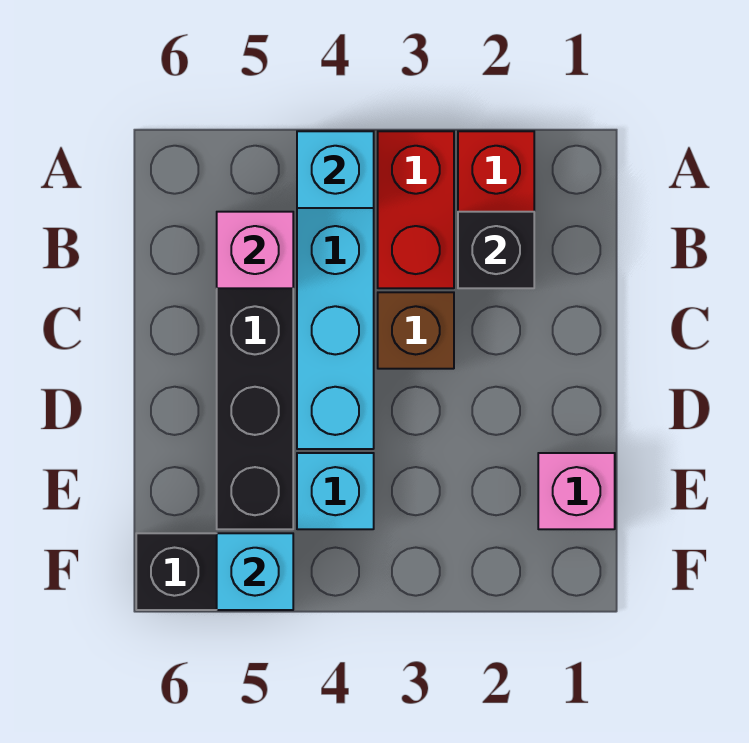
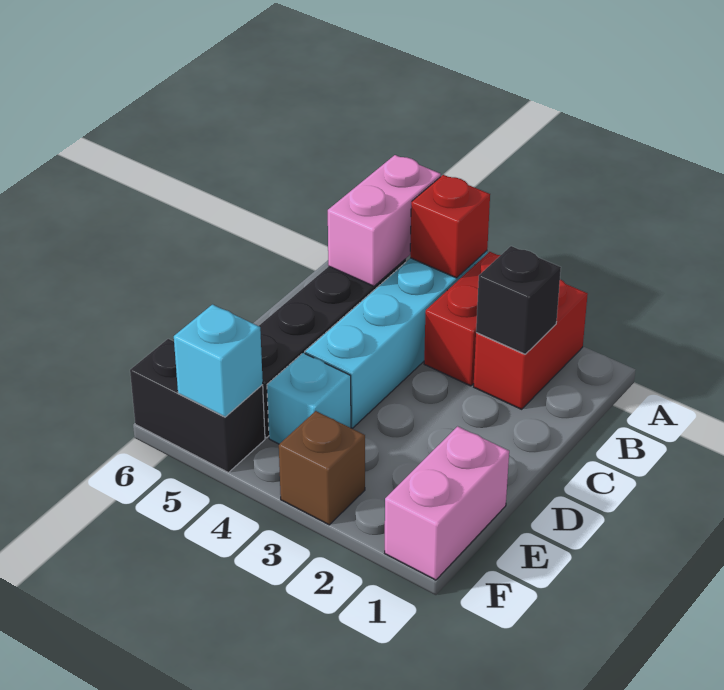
cyan 1x1 brick [297,131,374,208] -> red 1x1 brick [410,175,490,278]
pink 1x1 brick [217,212,293,288] -> pink 1x2 brick [328,155,441,286]
brown 1x1 brick [378,292,454,369] -> brown 1x1 brick moved to [279,411,365,525]
pink 1x1 brick [538,453,615,529] -> pink 1x2 brick [385,426,509,580]

